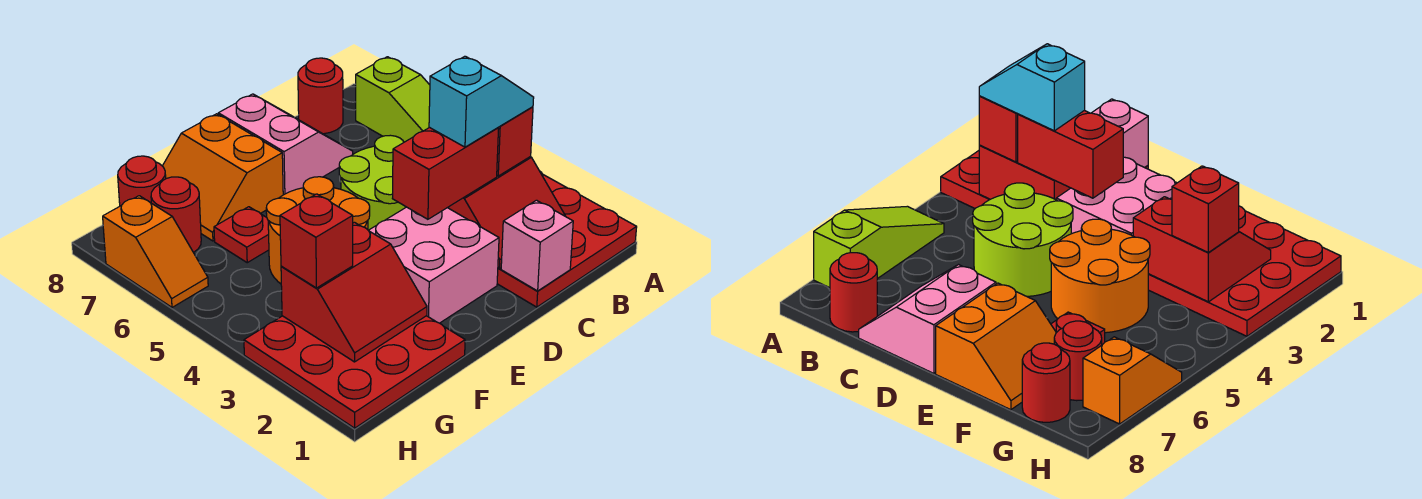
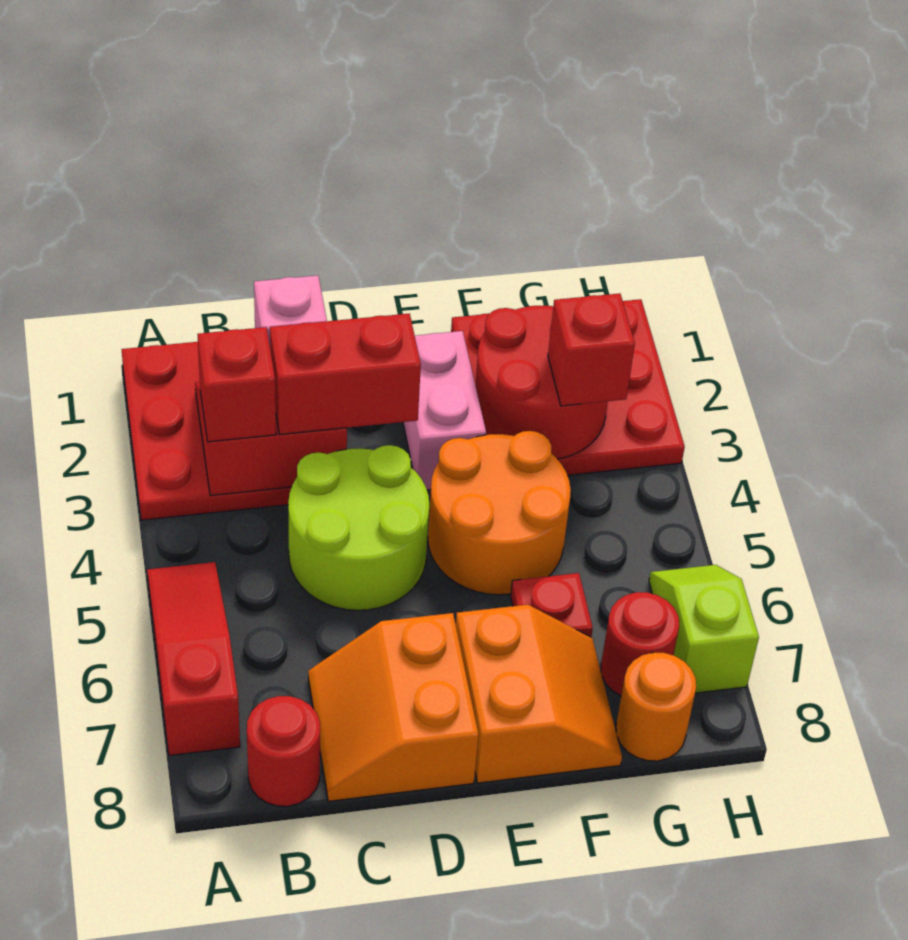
lime 1x3 slope [356,57,430,142] -> red 1x3 slope [147,562,240,756]
cyan 1x2 slope [429,56,534,147] -> none
pink 2x2 slope [218,94,353,195] -> orange 2x2 slope [308,613,479,801]
pink 2x2 brick [369,207,499,323] -> pink 1x2 brick [403,331,486,490]
red 2x2 slope [281,222,427,362] -> red 2x2 round brick [475,305,608,459]
red 1x1 round brick [118,156,166,206] -> orange 1x1 round brick [616,653,696,761]
orange 1x2 slope [103,196,208,307] -> lime 1x2 slope [649,565,759,693]

